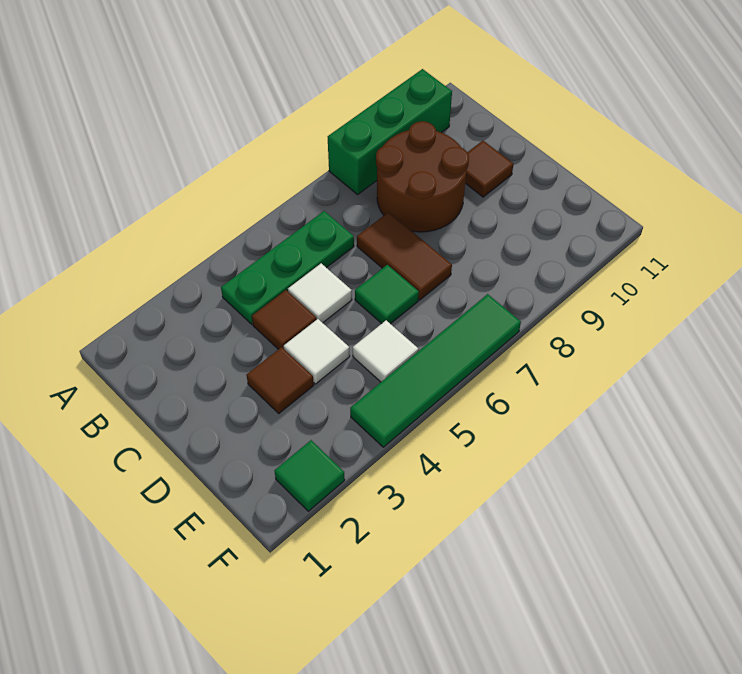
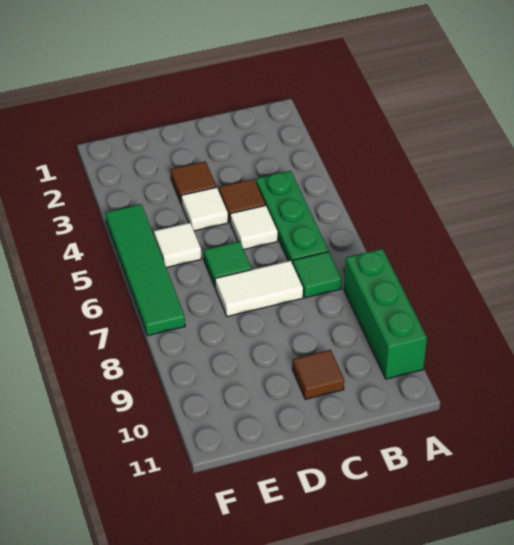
brown 2x2 round brick [376,121,469,232] -> none
brown 1x2 tile [357,212,452,300] -> white 1x2 tile [215,261,303,317]
green 1x1 tile [275,440,345,511] -> green 1x1 tile moved to [293,252,342,298]

